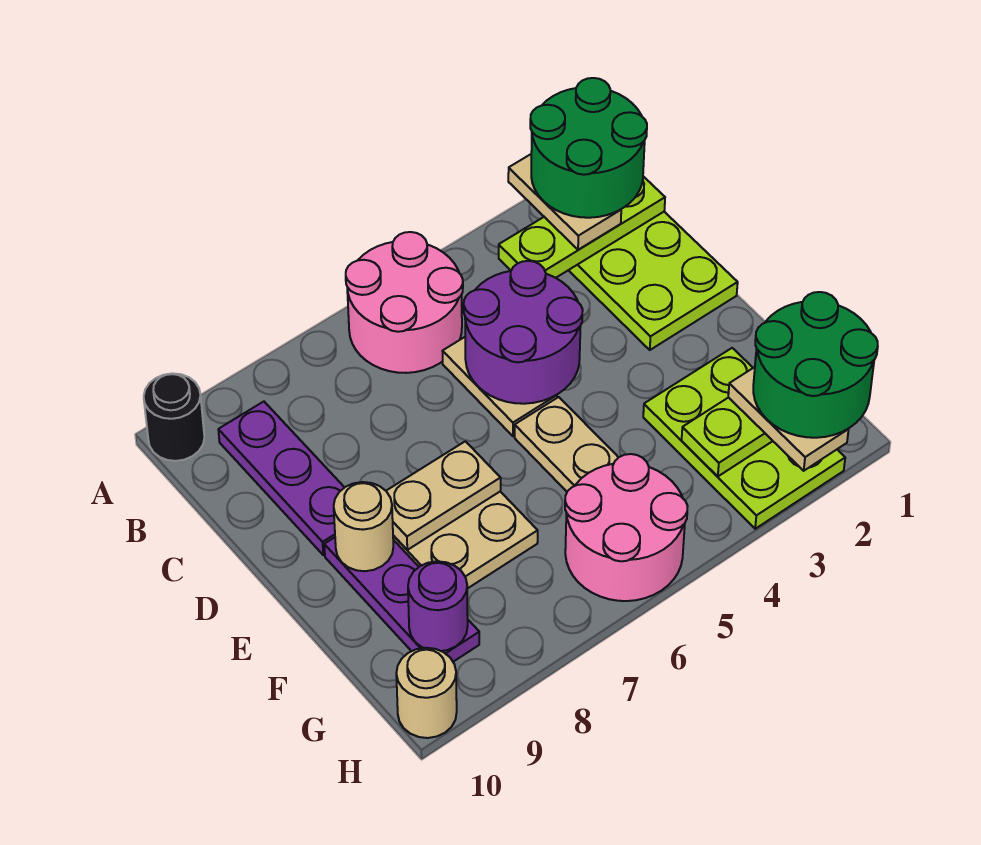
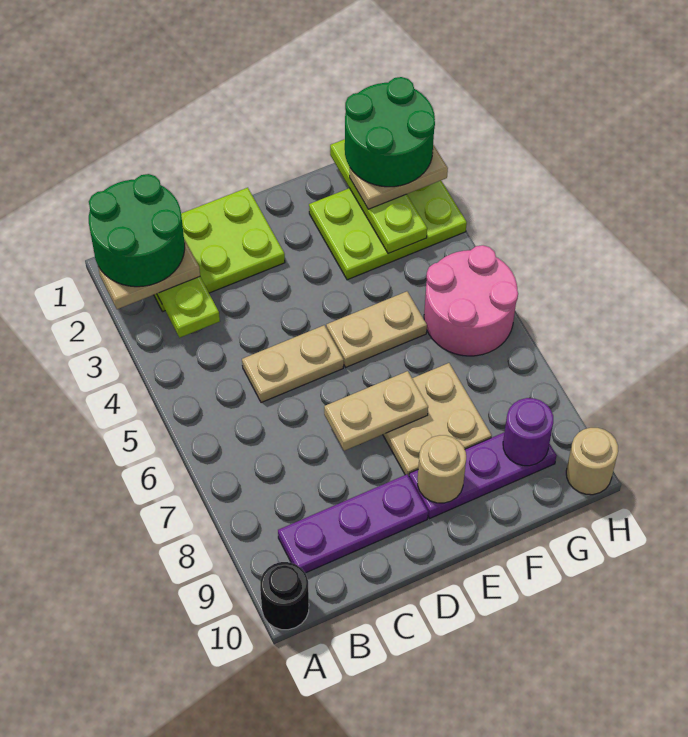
pink 2x2 round brick [346,232,463,373] -> none
purple 2x2 round brick [464,261,583,404] -> none
tan 1x2 plate [386,441,501,550] -> tan 1x2 plate turned to [324,371,428,451]

